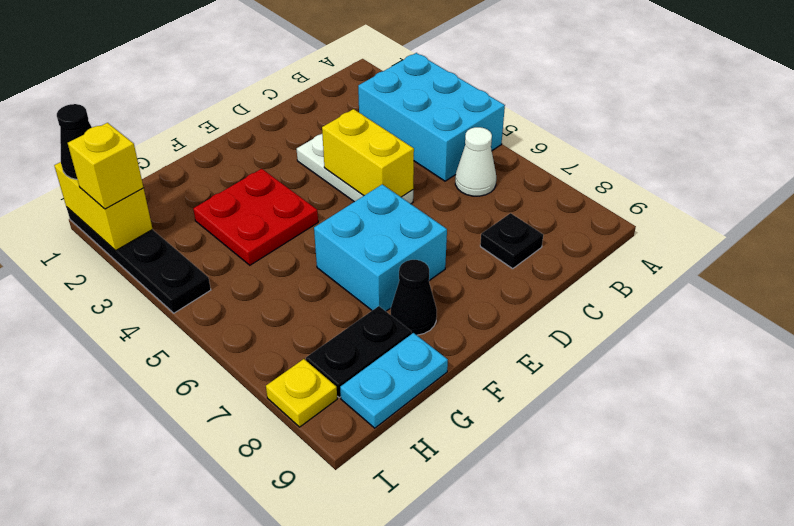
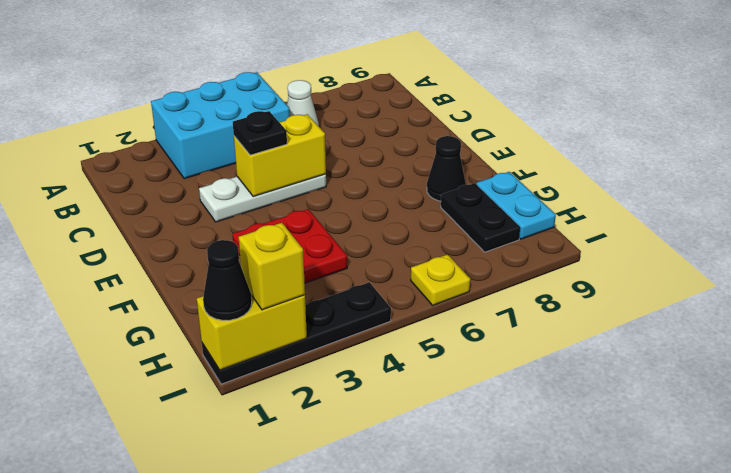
black 1x1 plate [480,213,543,269] -> black 1x1 plate moved to [233,111,287,155]
cyan 2x2 brick [314,184,447,311] -> none
yellow 1x1 plate [266,359,337,427] -> yellow 1x1 plate moved to [411,254,470,305]

